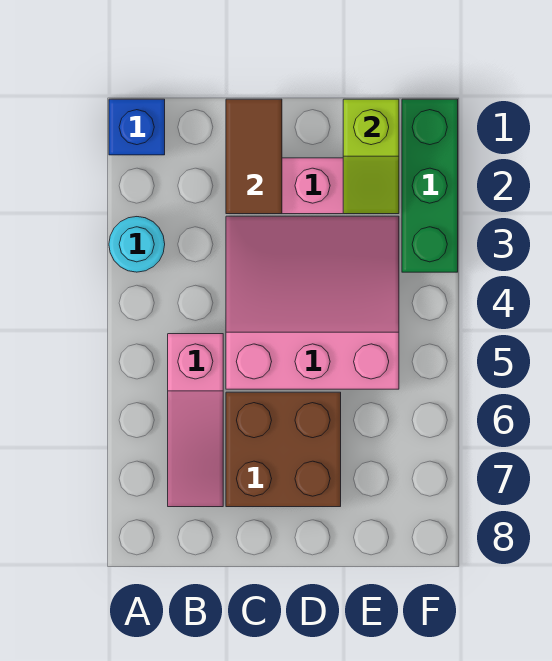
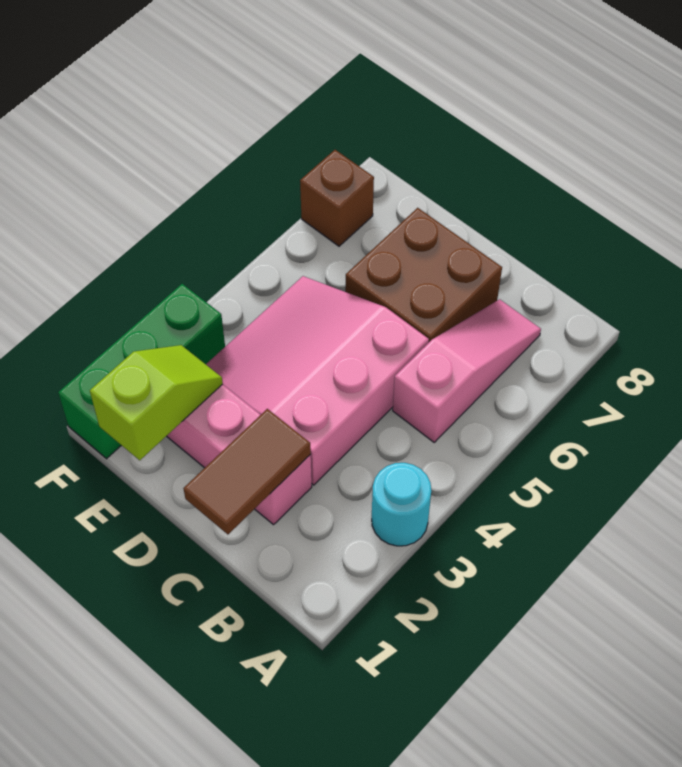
blue 1x1 brick [109,99,165,155] -> none
pink 3x3 slope [226,216,399,389] -> pink 3x3 slope turned to [206,276,429,485]
none -> brown 1x1 brick [300,150,374,246]

